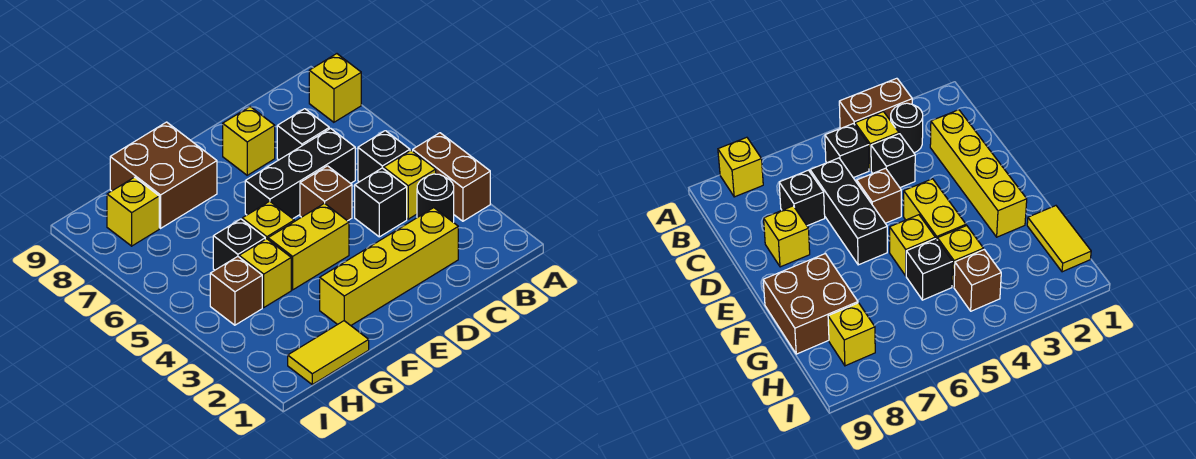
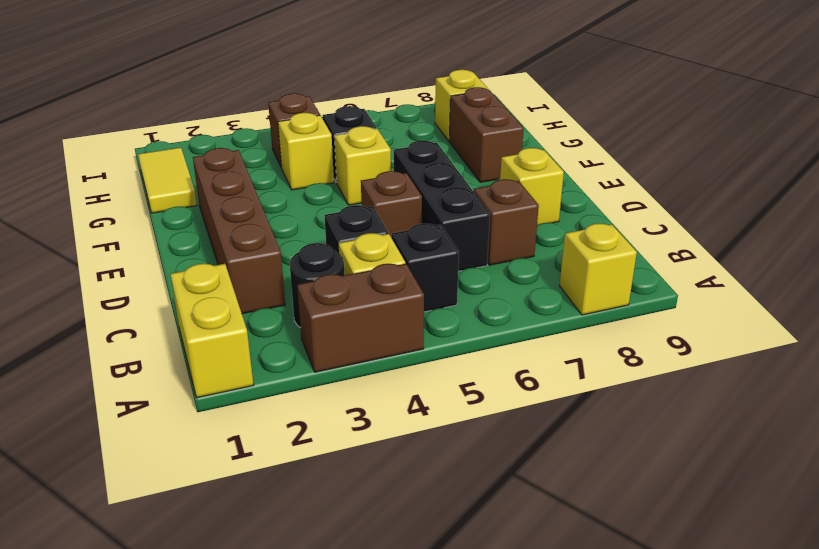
yellow 1x4 brick [320,208,458,325] -> brown 1x4 brick [193,148,285,314]
black 1x1 brick [277,109,329,160] -> brown 1x1 brick [474,179,539,265]
yellow 1x2 brick [268,203,349,290] -> yellow 1x2 brick moved to [170,264,253,398]
brown 2x2 brick [110,122,217,228] -> brown 1x2 brick [449,87,524,182]

